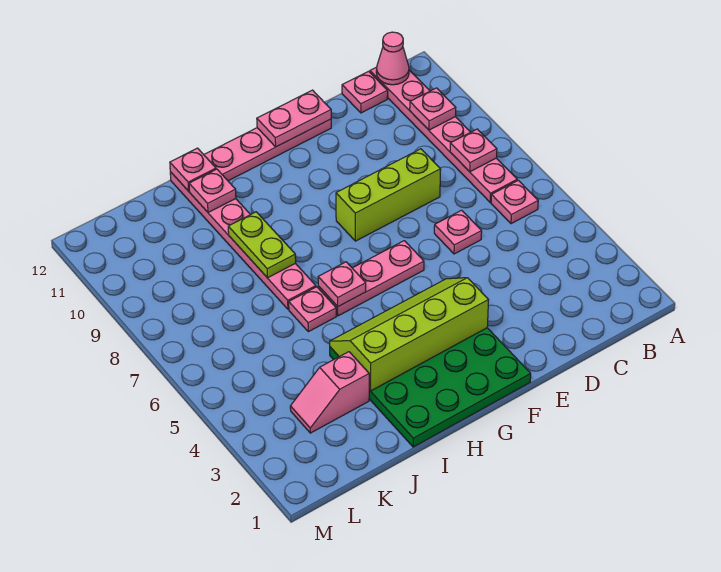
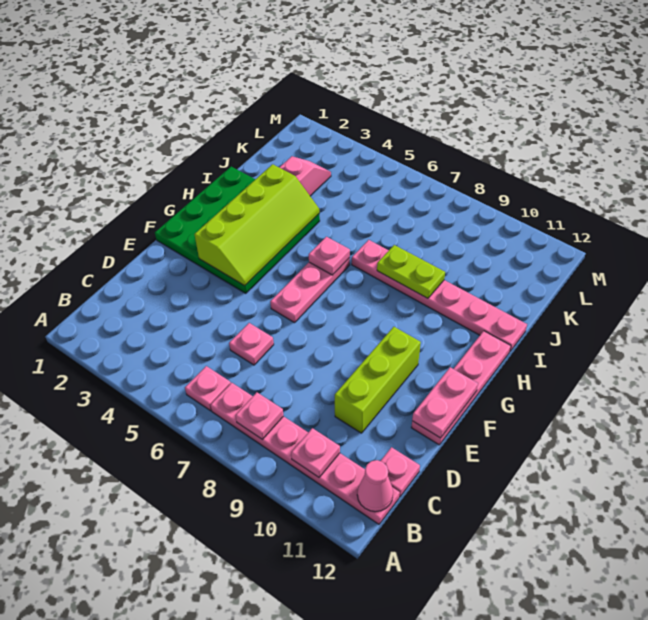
lime 1x3 brick [336,149,441,241] -> lime 1x3 brick moved to [335,327,421,433]
pink 1x1 plate [289,287,336,332] -> none
pink 1x1 plate [189,169,236,213] -> none
pink 1x1 plate [170,148,216,191] -> none

